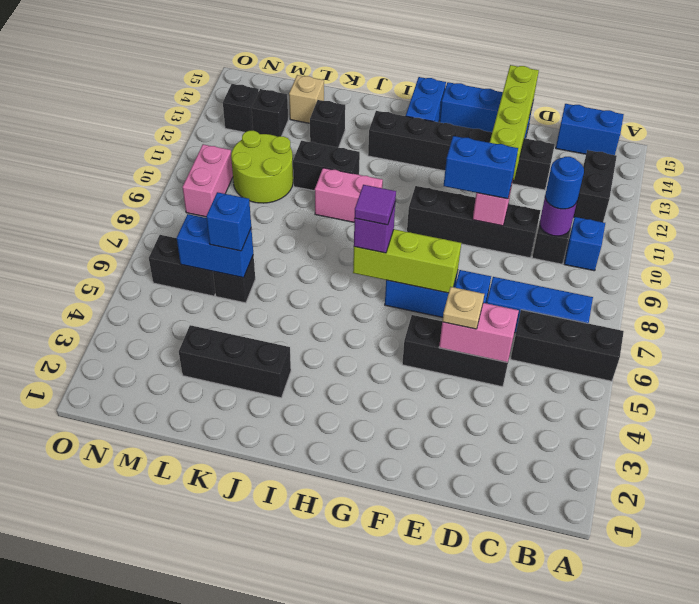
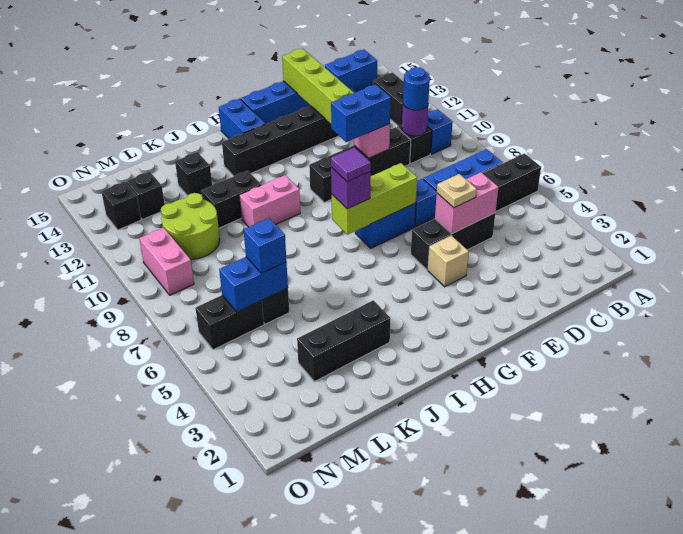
tan 1x1 brick [289,75,324,123] -> tan 1x1 brick moved to [428,236,469,287]

